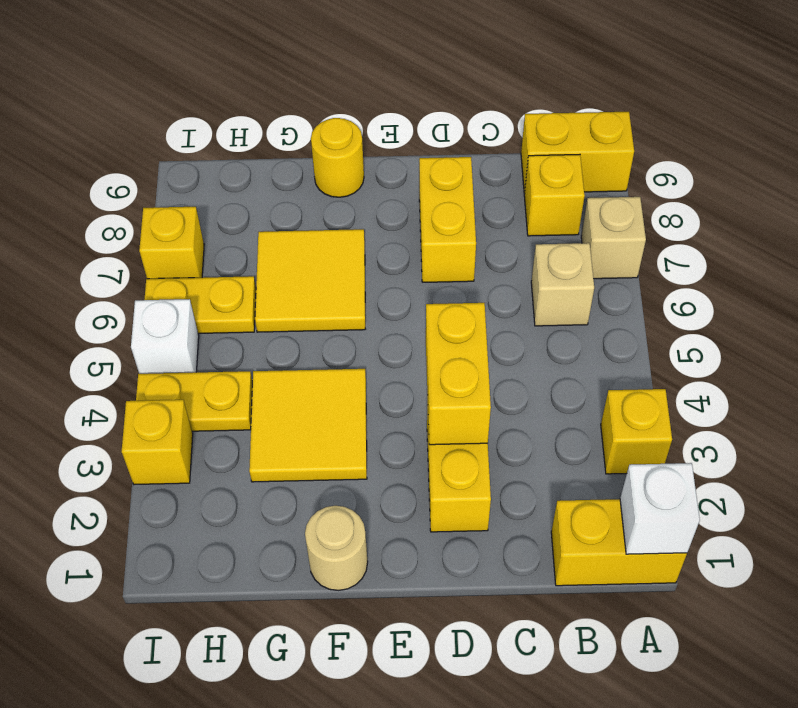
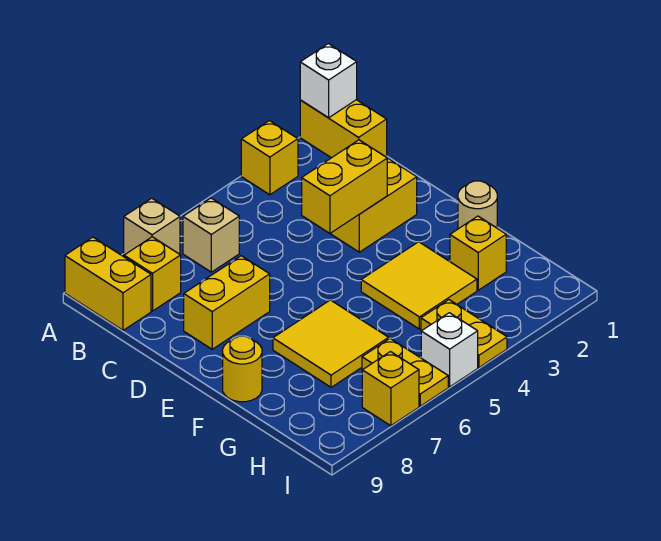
yellow 1x1 brick [122,400,193,485] -> yellow 1x1 brick moved to [450,216,506,290]

